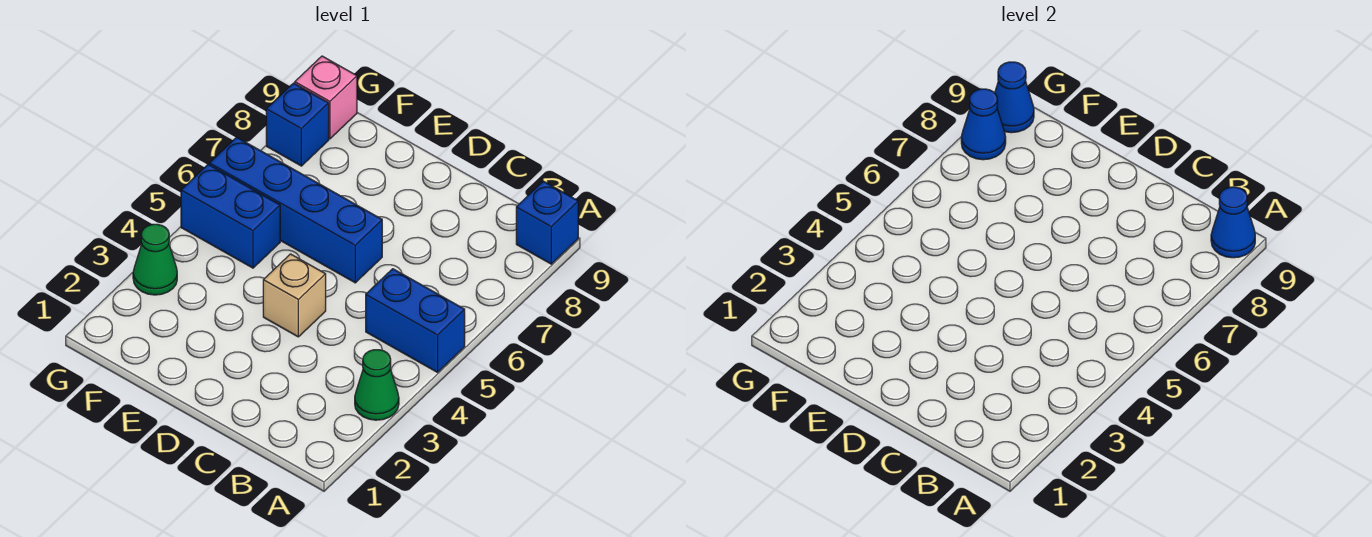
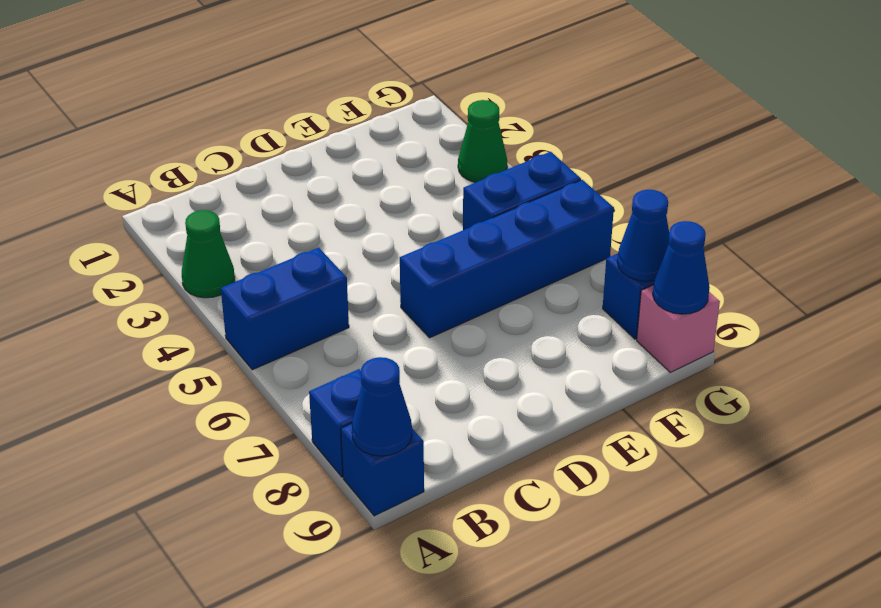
none -> blue 1x1 brick [309,369,362,477]
tan 1x1 brick [263,254,326,337] -> none

